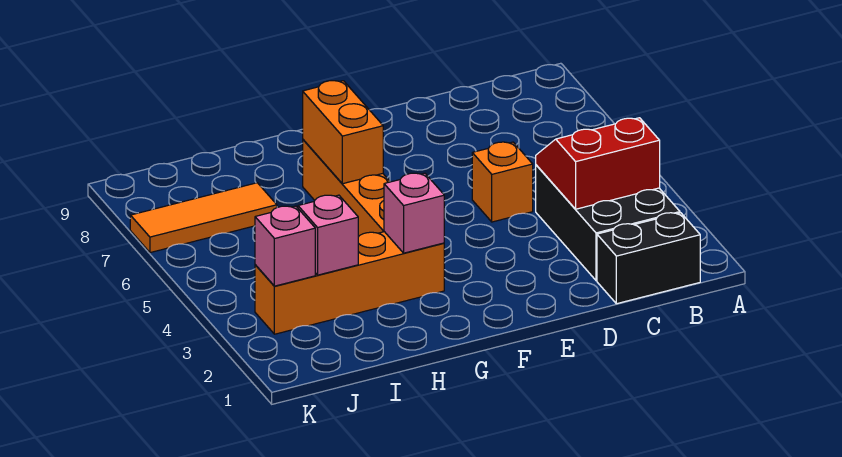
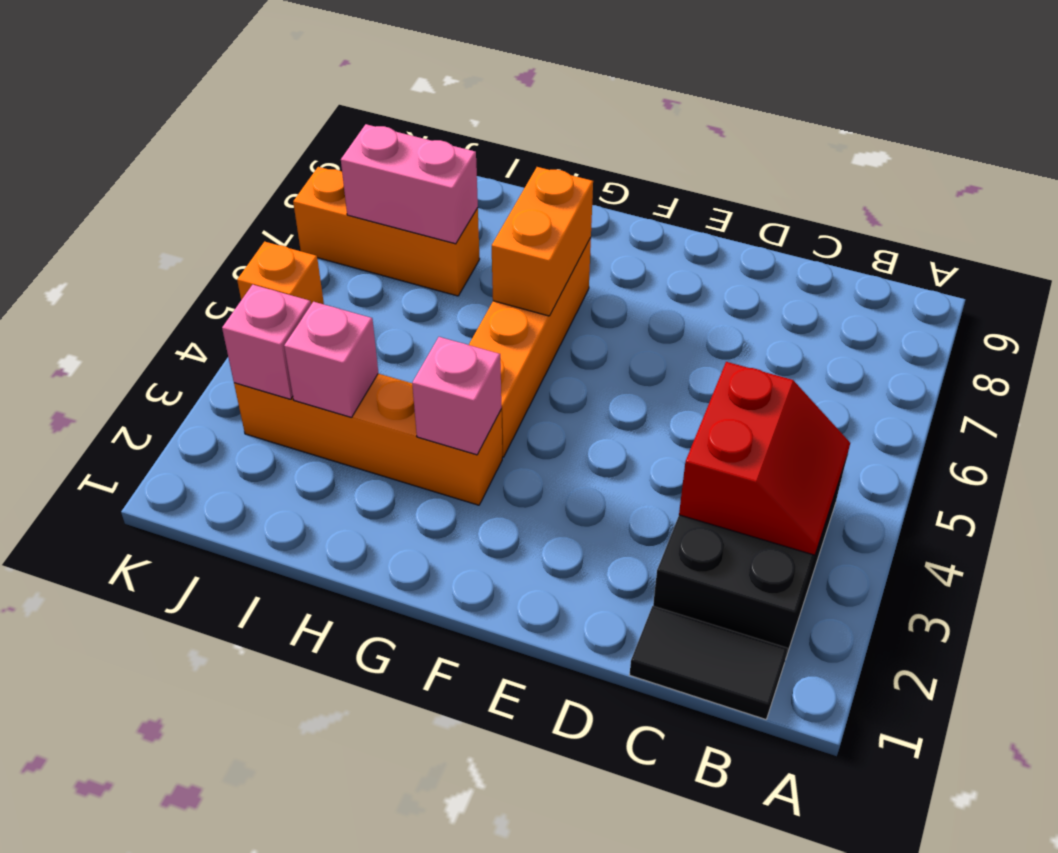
black 1x2 brick [597,213,700,304] -> black 1x2 tile [630,606,788,720]
red 2x2 slope [536,118,660,209] -> red 2x2 slope turned to [679,362,850,555]
orange 1x1 brick [472,142,533,222] -> orange 1x1 brick moved to [237,242,324,304]
orange 1x3 tile [130,183,277,253] -> orange 1x3 brick [293,167,480,296]
none -> pink 1x2 brick [341,124,478,244]

